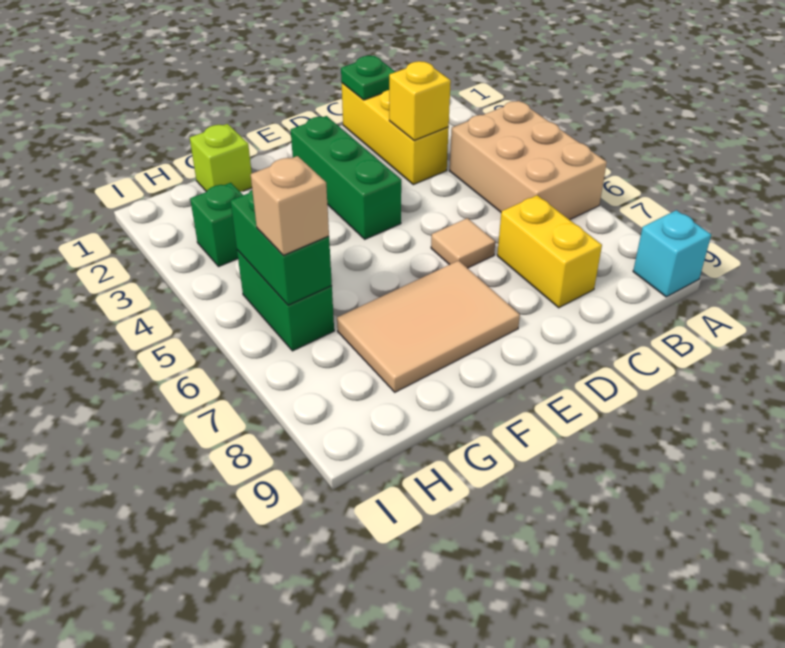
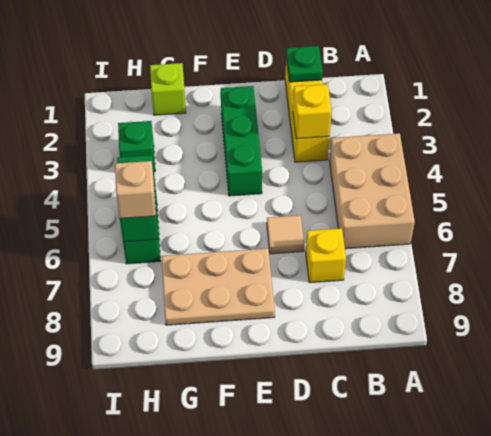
cyan 1x1 brick [633,210,711,297] -> none
yellow 1x2 brick [497,195,602,308] -> yellow 1x1 brick [306,228,346,283]
tan 2x3 tile [337,261,520,392] -> tan 2x3 plate [162,248,275,325]

